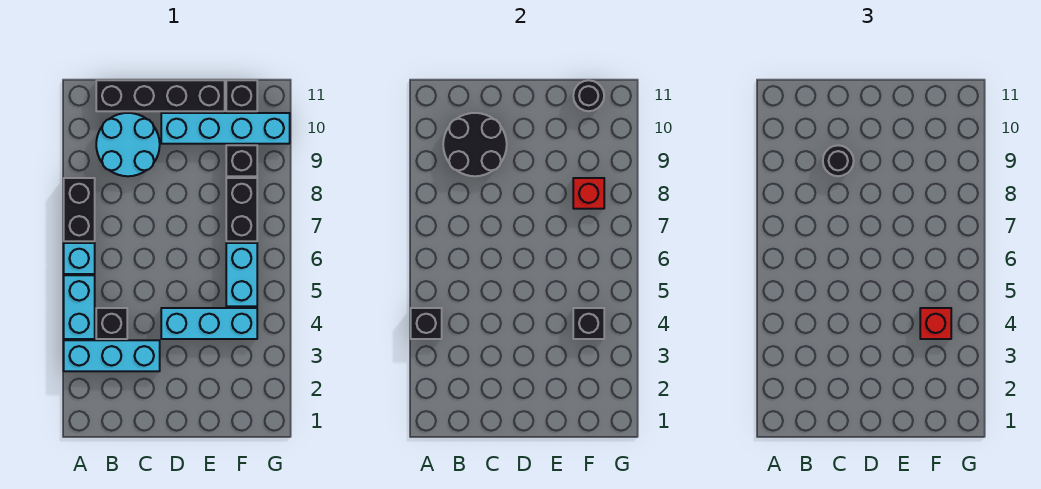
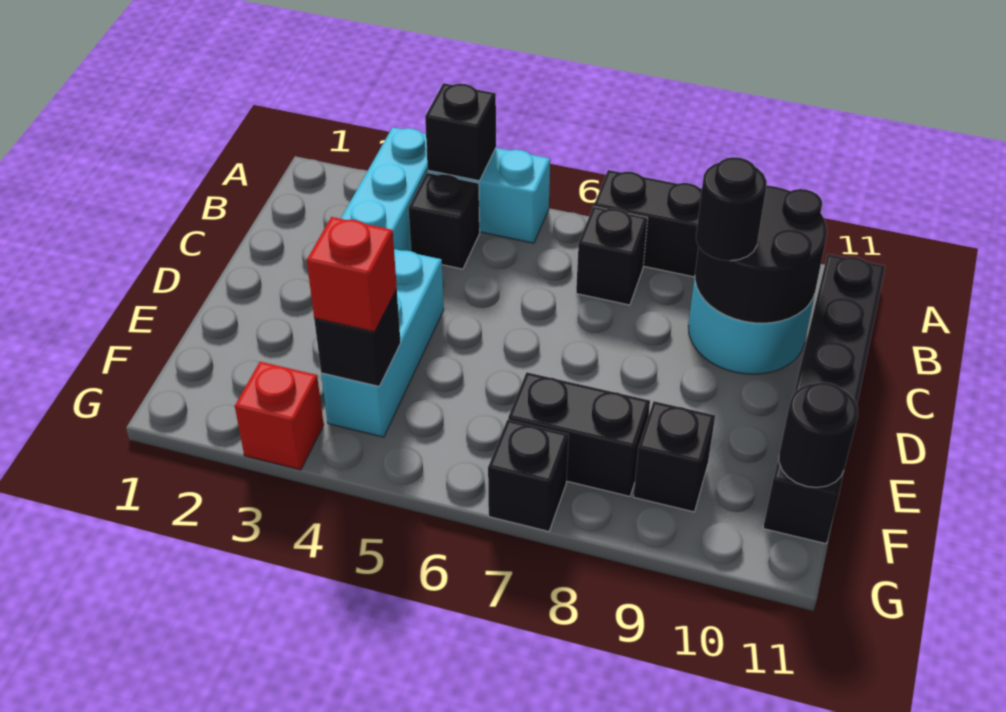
cyan 1x1 brick [64,243,95,274] -> none
none -> black 1x1 brick [576,206,648,305]
cyan 1x4 brick [161,113,290,144] -> none
cyan 1x2 brick [226,243,257,306] -> none
red 1x1 brick [573,178,604,209] -> red 1x1 brick moved to [235,362,324,470]
none -> black 1x1 brick [488,420,569,531]

